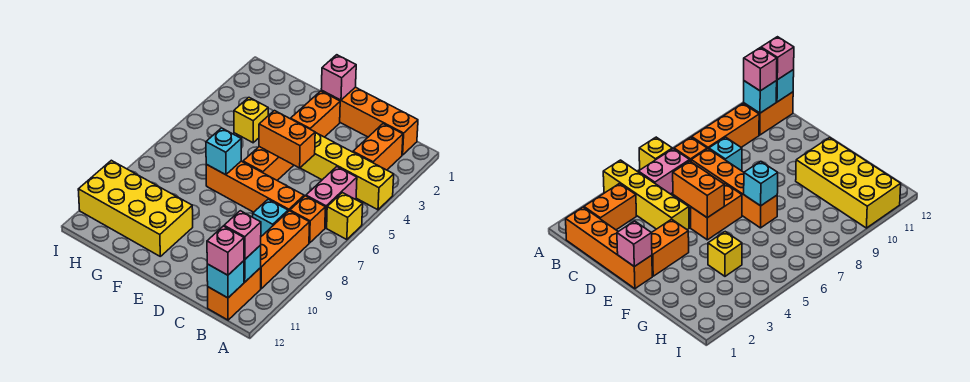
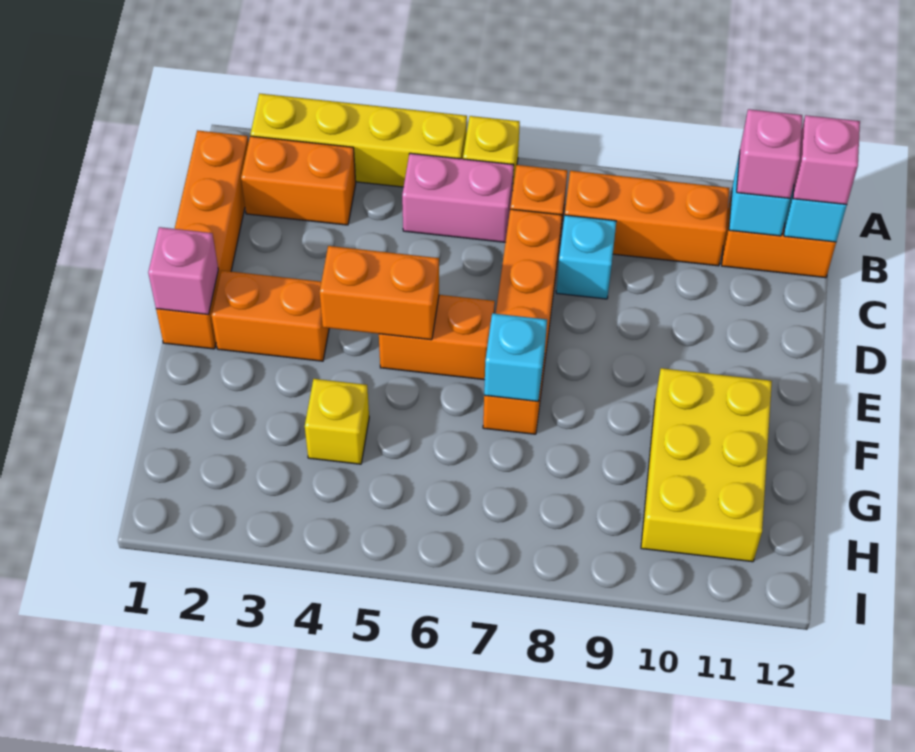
yellow 1x4 brick [301,132,394,210] -> yellow 1x4 brick turned to [250,94,467,187]
orange 1x2 brick [259,111,315,168] -> orange 1x2 brick turned to [320,246,439,340]
yellow 2x4 brick [78,160,193,256] -> yellow 2x3 brick [641,368,772,562]

